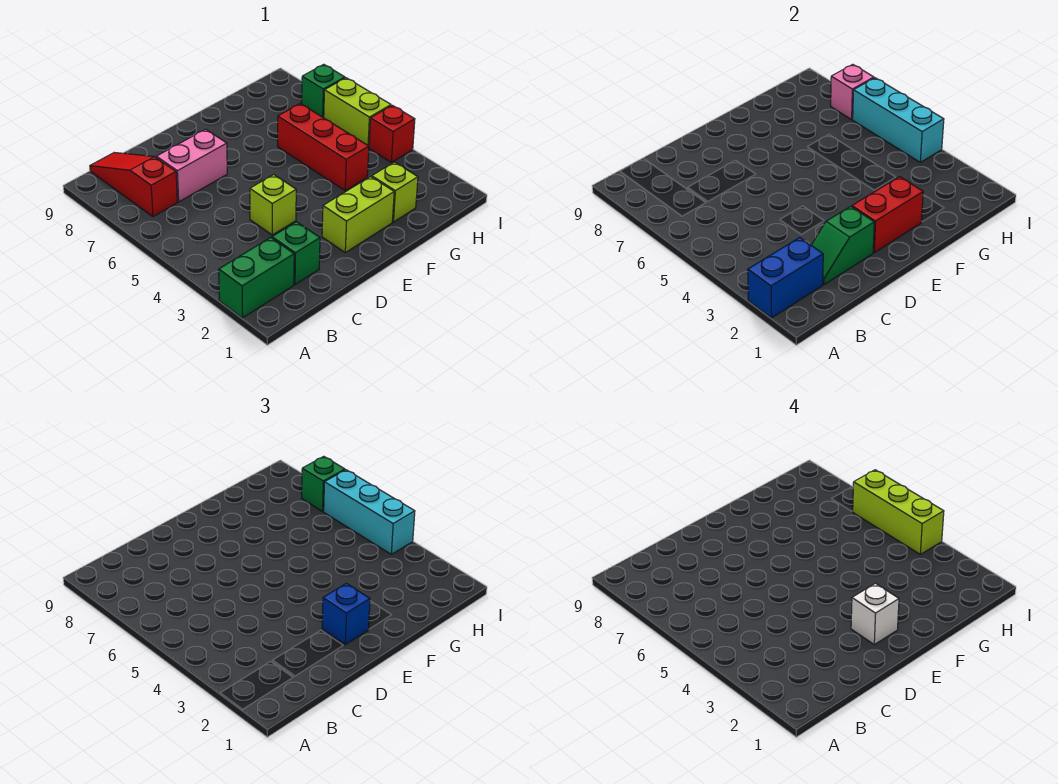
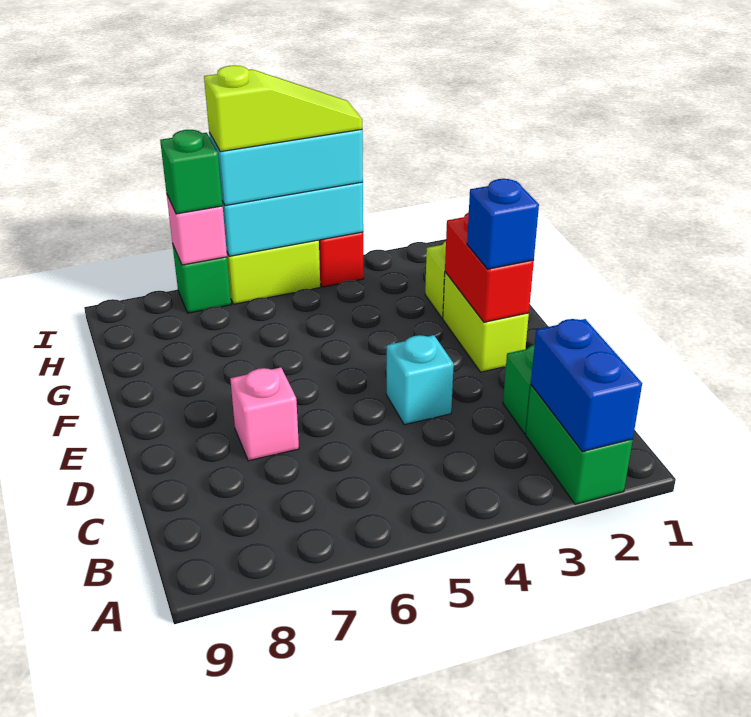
red 1x3 slope [90,153,177,217] -> none
green 1x2 slope [811,206,874,285] -> none
pink 1x2 brick [156,129,227,202] -> pink 1x1 brick [230,368,299,461]
lime 1x1 brick [250,175,296,235] -> cyan 1x1 brick [386,335,454,425]
white 1x1 brick [851,583,899,645] -> none
red 1x3 brick [278,104,369,190] -> none
lime 1x3 brick [853,470,944,554] -> lime 1x3 slope [204,65,362,152]

